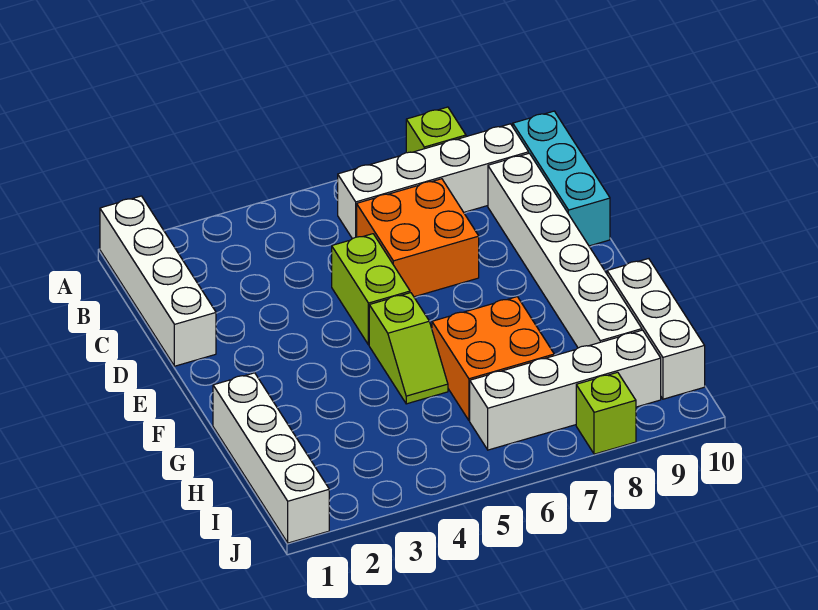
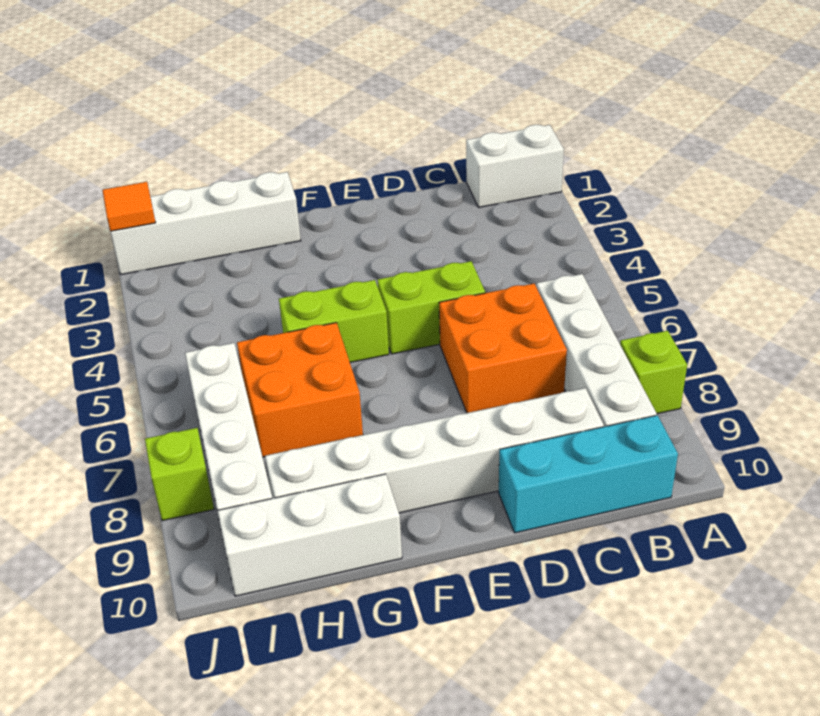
white 1x4 brick [100,196,216,366] -> white 1x2 brick [466,125,564,207]
lime 1x2 slope [369,293,448,404] -> lime 1x2 brick [279,280,389,362]
none -> orange 1x1 tile [102,182,156,232]

